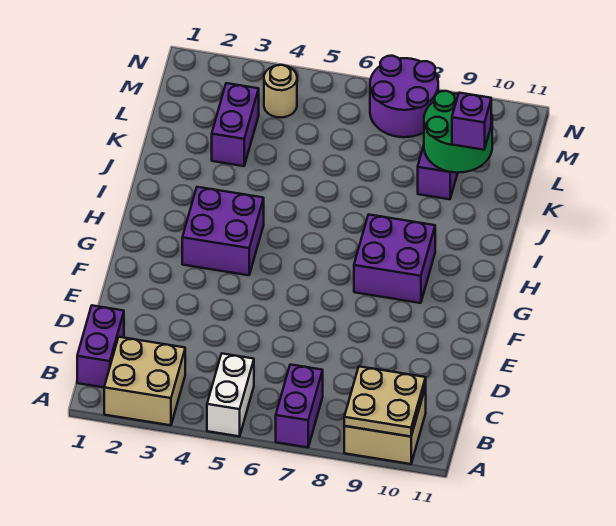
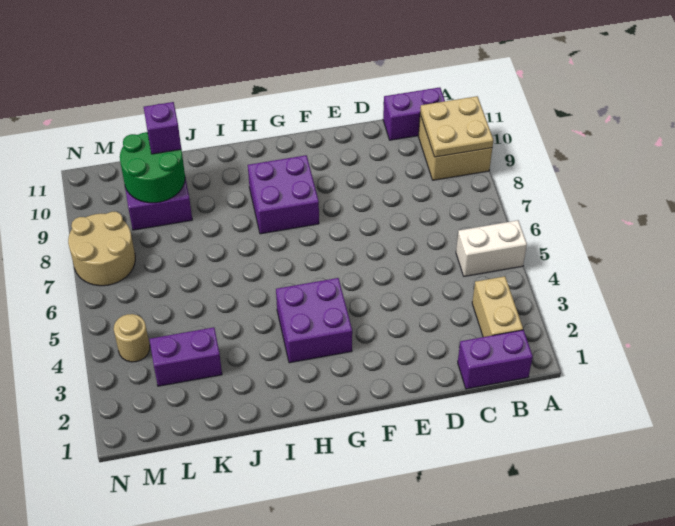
tan 2x2 brick [104,337,185,425] -> tan 1x2 brick [472,276,523,337]
purple 1x2 brick [276,365,323,447] -> purple 1x2 brick moved to [383,87,445,140]
purple 2x2 round brick [370,56,438,137] -> tan 2x2 round brick [68,212,135,286]

